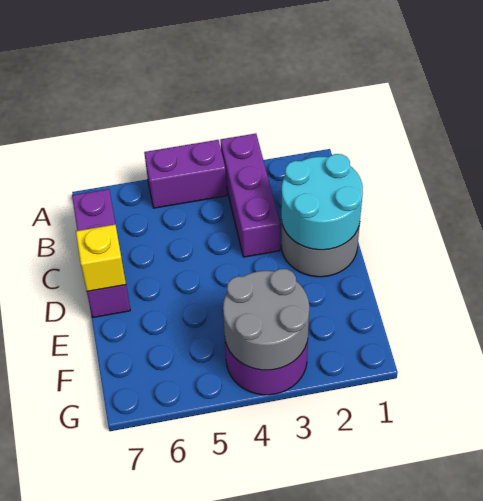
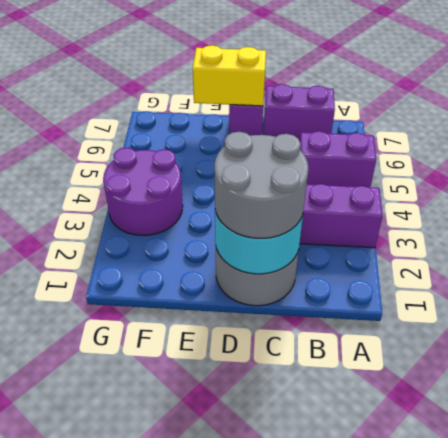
purple 1x2 brick [144,140,227,208] -> purple 1x2 brick turned to [300,131,376,187]
yellow 1x1 brick [76,224,126,291] -> yellow 1x2 brick [193,45,266,106]
grey 2x2 round brick [223,269,309,370] -> grey 2x2 round brick moved to [215,132,309,238]

